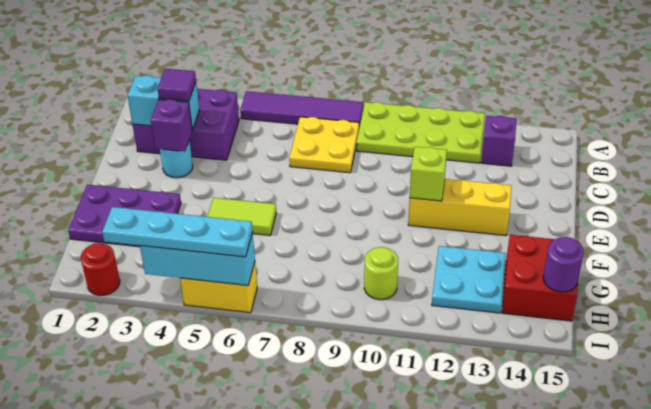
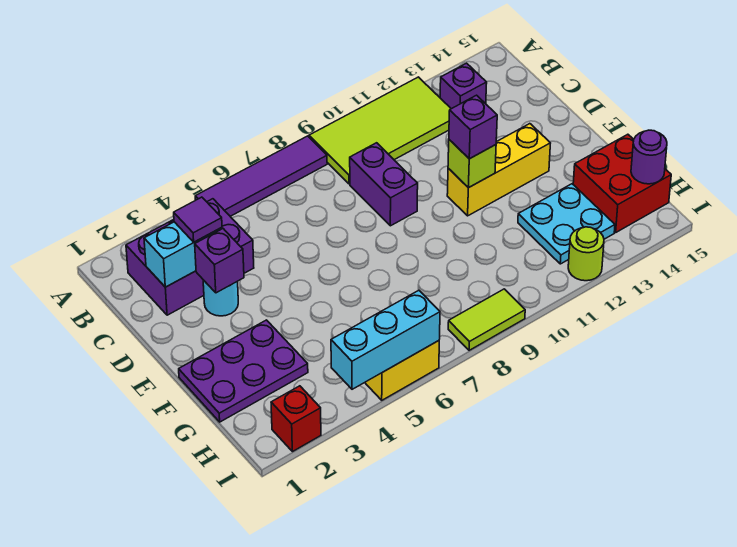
lime 2x4 plate [357,102,485,163] -> lime 2x4 tile [309,77,451,184]
yellow 2x2 plate [289,117,359,173] -> none
none -> purple 1x2 brick [350,143,418,226]
none -> purple 1x1 brick [449,95,497,159]
lime 1x2 tile [207,198,276,235] -> lime 1x2 tile moved to [448,289,525,350]
lime 1x1 round brick [364,247,398,300] -> lime 1x1 round brick moved to [568,227,604,281]
red 1x1 round brick [81,243,120,295] -> red 1x1 brick [271,386,321,452]
cyan 1x4 plate [102,207,253,257] -> none

